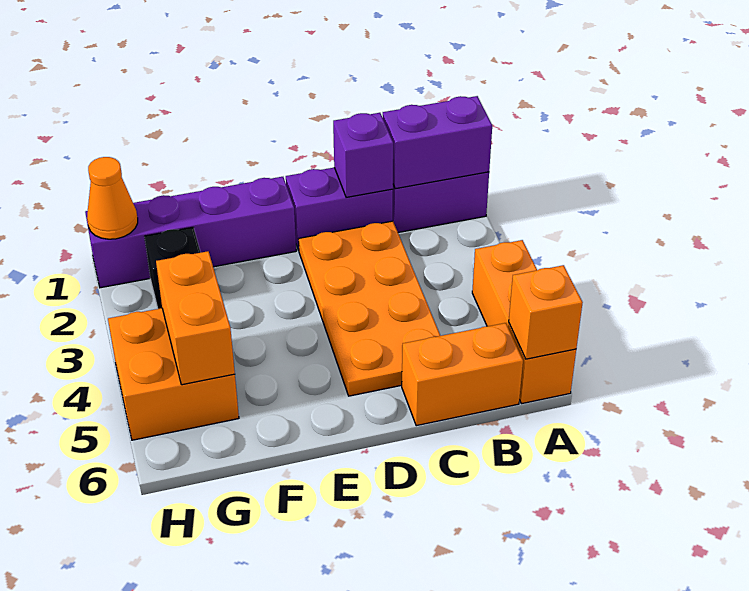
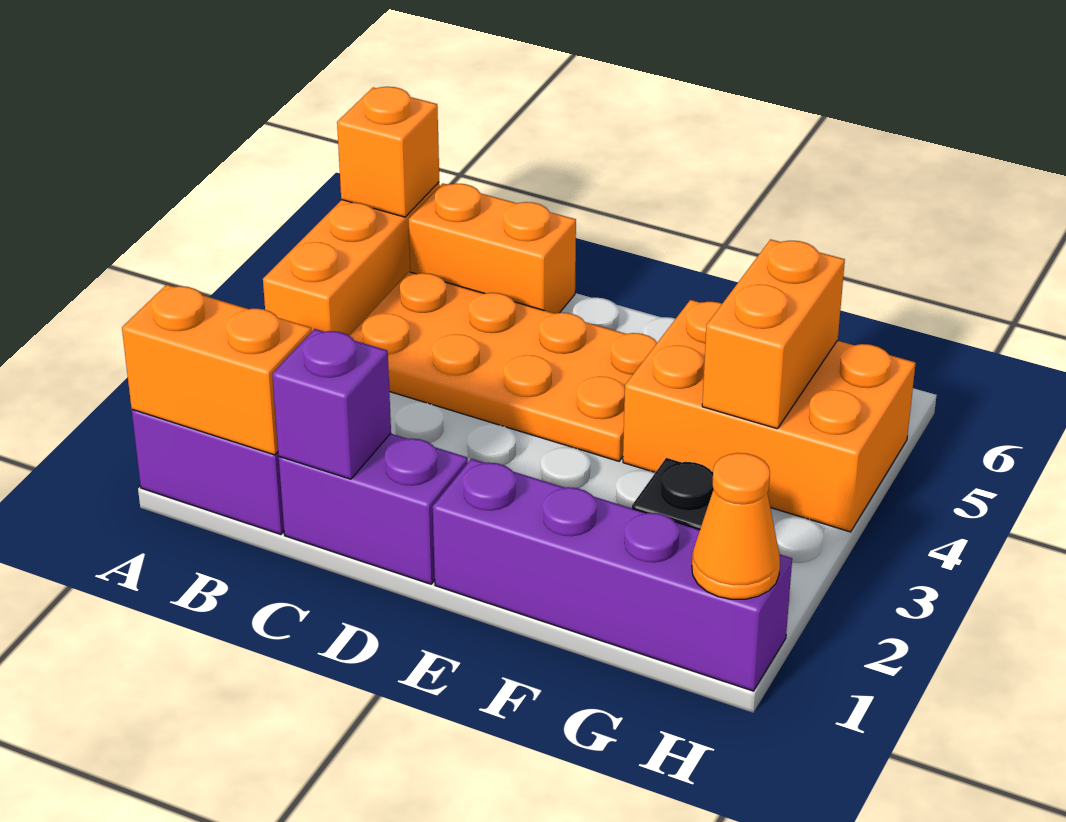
purple 1x2 brick [383,96,492,189] -> orange 1x2 brick [122,285,311,455]
orange 2x4 plate [299,221,440,396] -> orange 2x4 plate turned to [349,272,657,461]
orange 2x2 brick [108,308,239,440] -> orange 2x3 brick [623,300,916,532]

